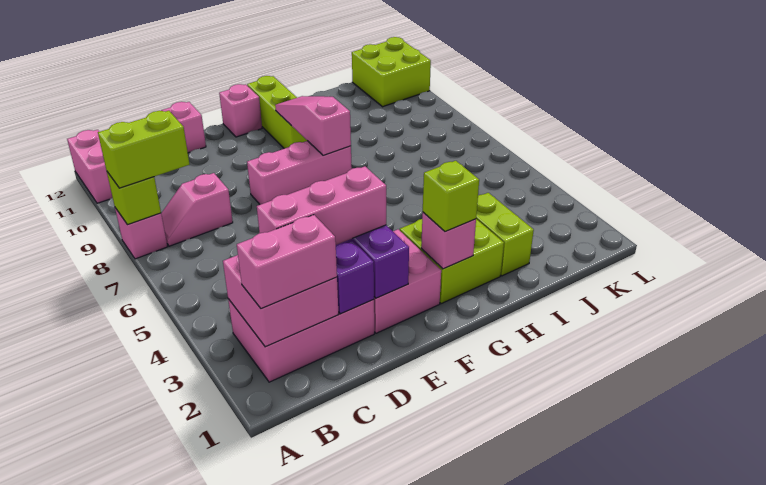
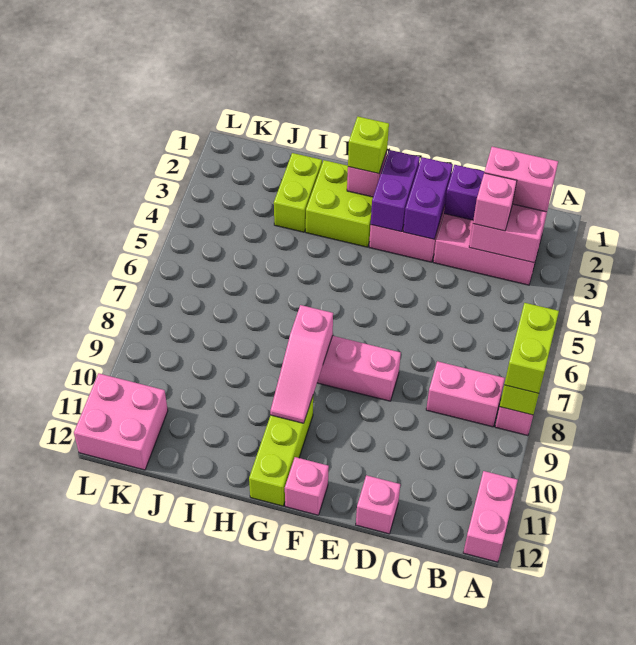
lime 1x2 brick [98,111,189,188] -> lime 1x2 brick turned to [504,303,559,393]
pink 1x2 slope [161,173,233,246] -> pink 1x2 brick [426,361,505,427]
pink 1x3 brick [257,166,386,245] -> pink 1x1 brick [473,173,517,231]
none -> purple 1x2 brick [371,150,420,232]
lime 2x2 brick [352,37,431,107] -> pink 2x2 brick [74,373,168,470]

